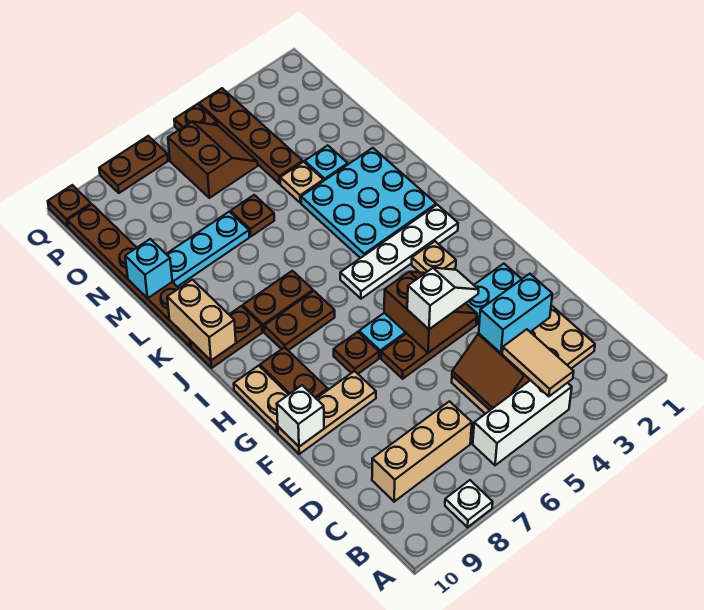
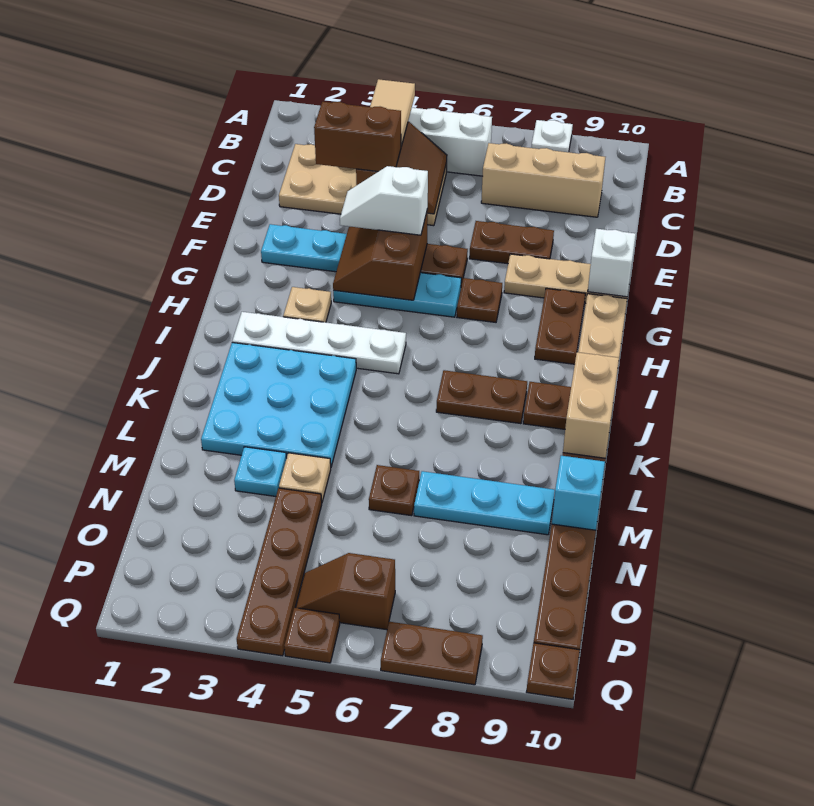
cyan 1x2 brick [479,274,552,353] -> brown 1x2 brick [314,102,401,172]
brown 1x2 plate [264,291,335,350] -> brown 1x2 plate moved to [469,221,554,264]
brown 2x2 slope [168,121,258,198] -> brown 1x2 slope [296,553,395,630]

